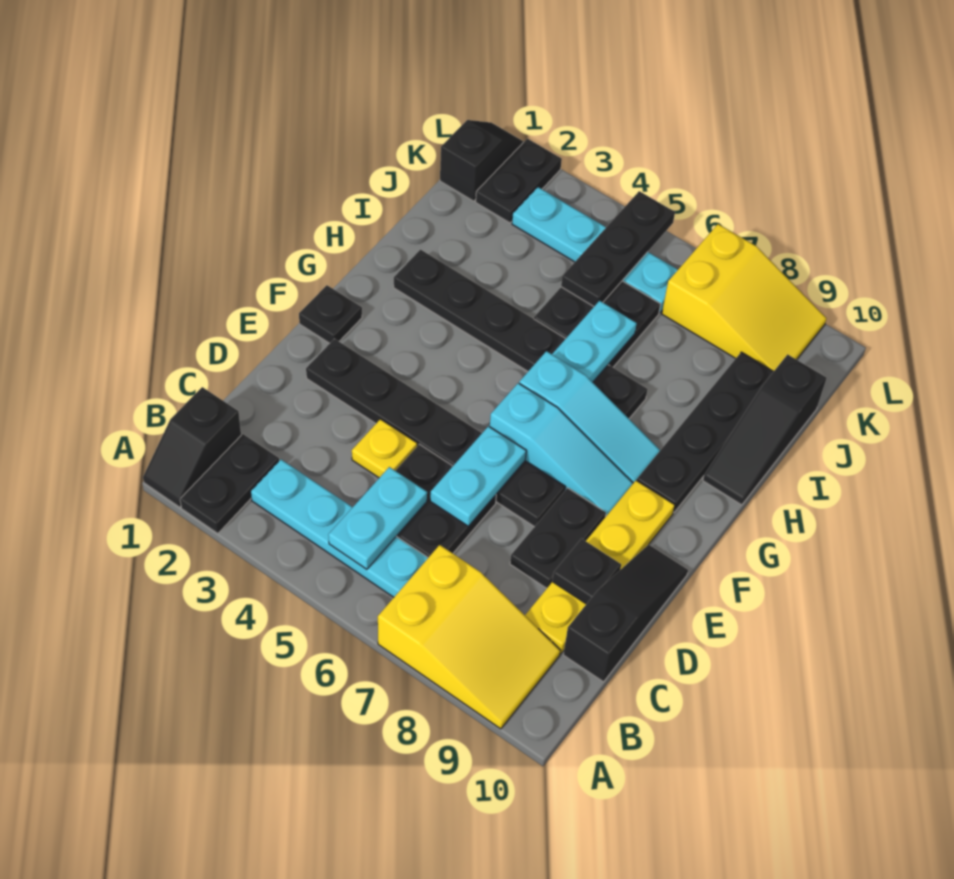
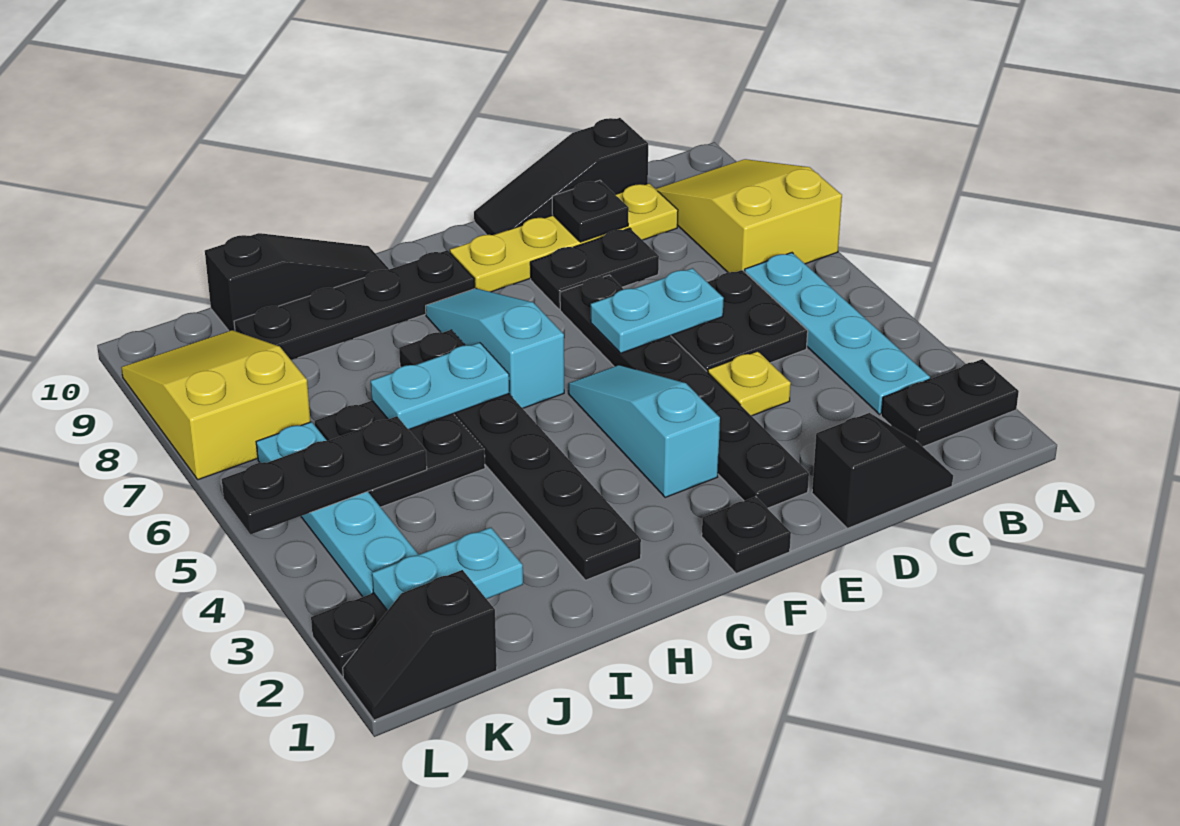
black 1x2 slope [143,387,241,507] -> black 1x2 slope moved to [812,413,953,528]
cyan 1x2 plate [328,467,427,569] -> cyan 1x2 plate moved to [372,527,523,611]
cyan 1x3 slope [490,383,633,517] -> cyan 1x3 slope moved to [568,365,720,498]

